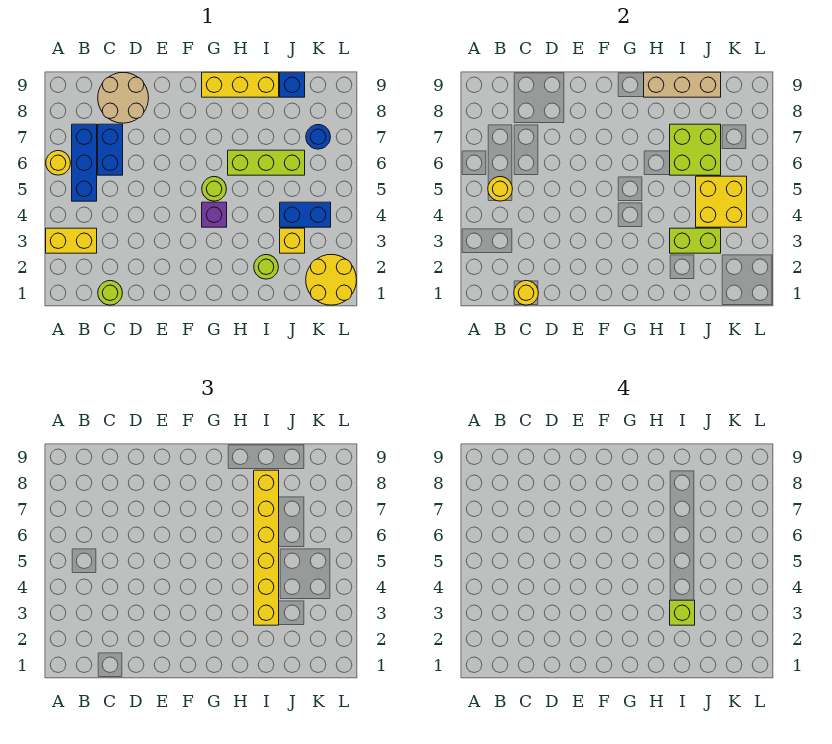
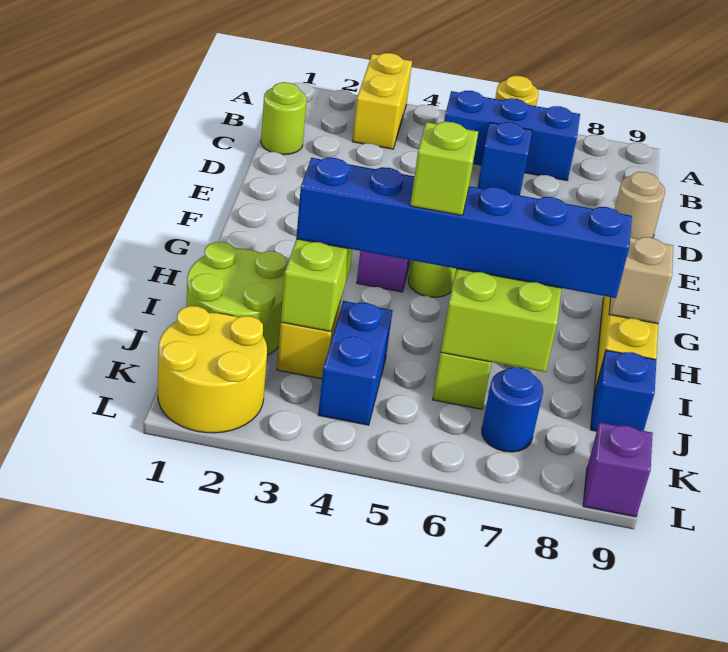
yellow 1x1 round brick [488,177,512,201] -> none
yellow 1x1 round brick [514,281,538,305] -> none
blue 1x2 brick [98,124,123,175] -> blue 1x1 brick [477,122,532,195]
tan 2x2 round brick [98,73,149,123] -> tan 1x1 round brick [615,172,665,239]
tan 1x3 brick [644,72,721,97] -> tan 1x1 brick [609,237,673,324]
lime 1x1 round brick [254,255,278,279] -> lime 2x2 round brick [186,242,286,355]
yellow 1x6 brick [254,470,279,625] -> blue 1x6 brick [296,158,632,298]
lime 1x1 brick [670,600,695,625] -> lime 1x1 brick moved to [410,122,478,215]
yellow 2x2 brick [696,176,747,227] -> none
none -> purple 1x1 brick [583,422,653,517]

